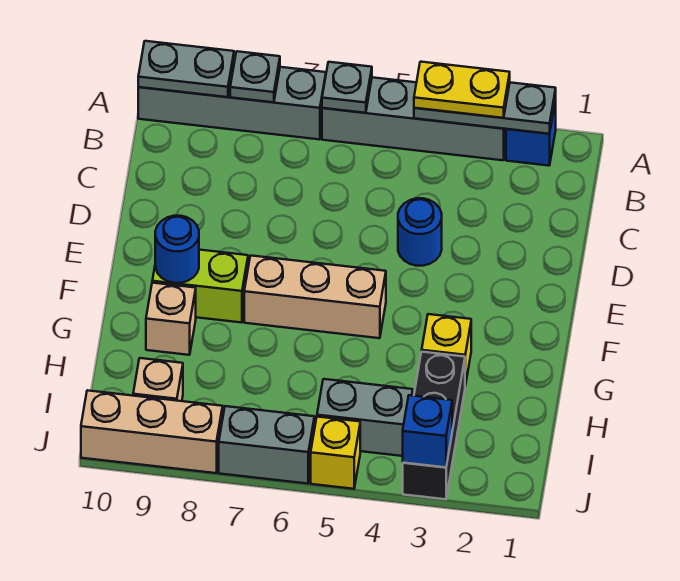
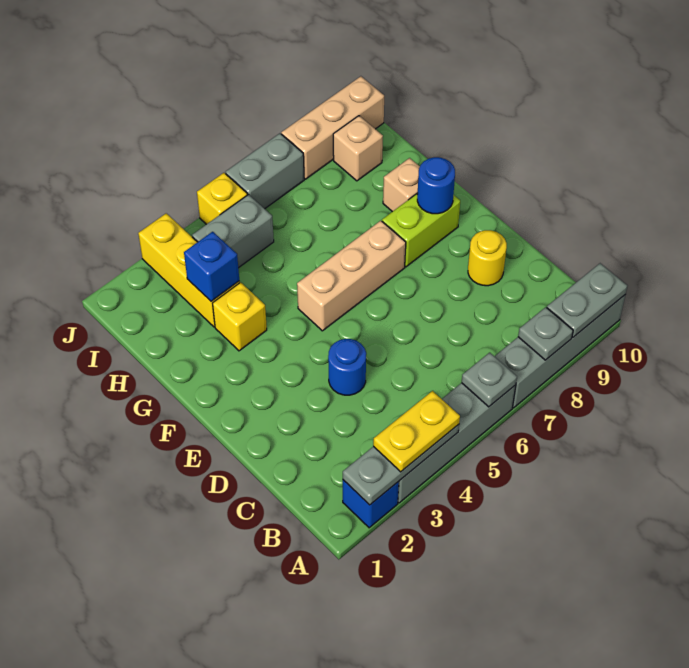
none -> yellow 1x1 round brick [468,230,507,286]
black 1x3 brick [403,352,465,499] -> yellow 1x3 brick [138,213,240,327]
blue 1x1 brick [403,395,452,467] -> blue 1x1 brick moved to [184,232,239,301]

